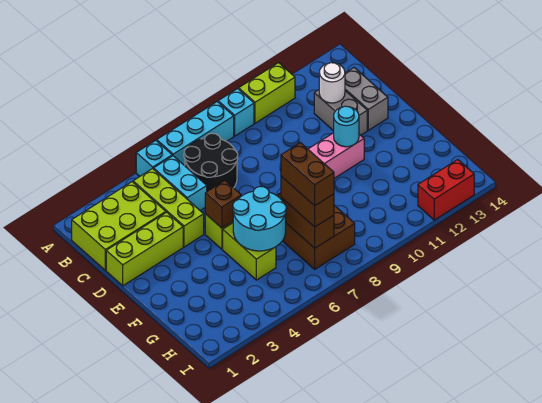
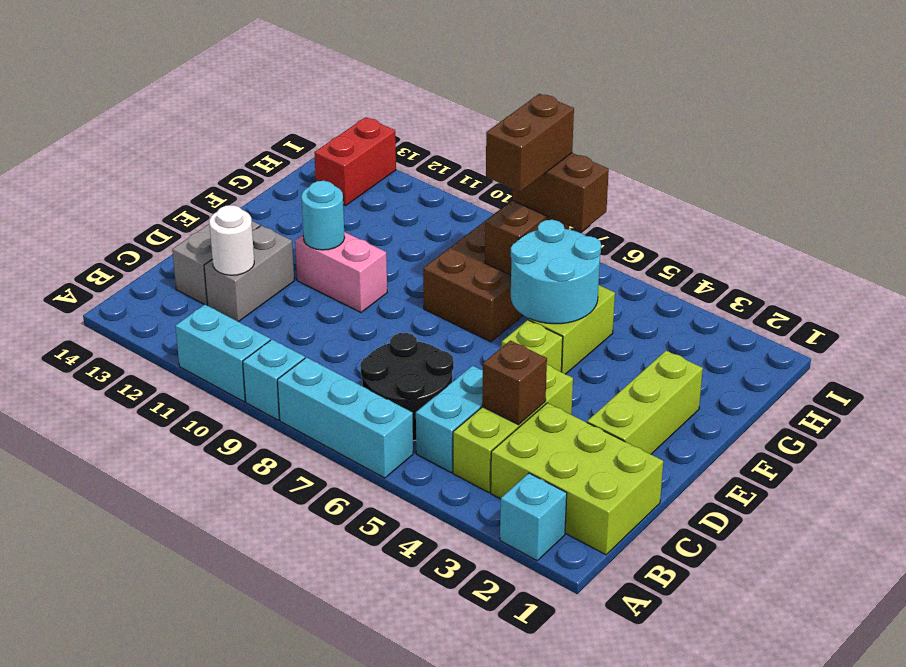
cyan 1x1 brick [136,140,172,176] -> cyan 1x1 brick moved to [500,473,567,561]
lime 1x2 brick [239,63,295,123] -> cyan 1x2 brick [175,304,270,402]
lime 1x3 brick [106,212,183,286] -> lime 1x3 brick turned to [587,351,703,454]
brown 1x1 brick [205,181,241,228] -> brown 1x1 brick moved to [482,341,547,425]
brown 1x2 brick [281,176,334,227] -> brown 1x2 brick turned to [512,153,609,231]
red 1x2 brick [418,160,474,220] -> red 1x2 brick turned to [314,117,396,206]

